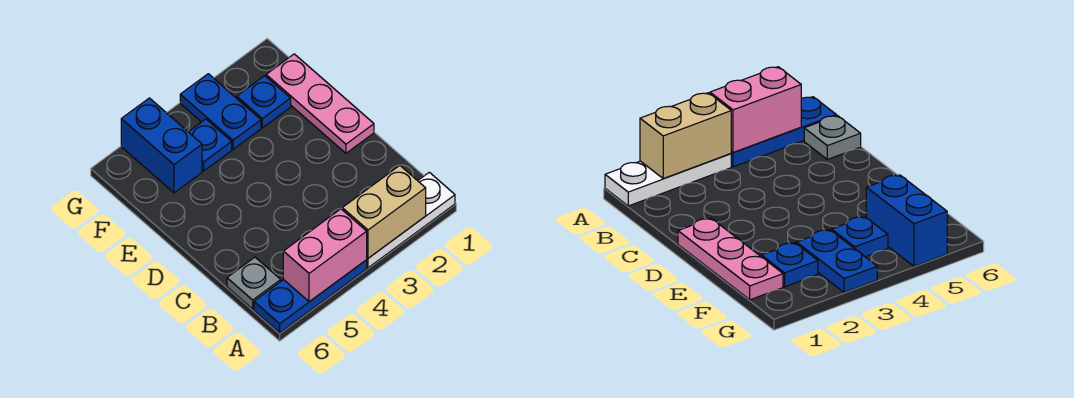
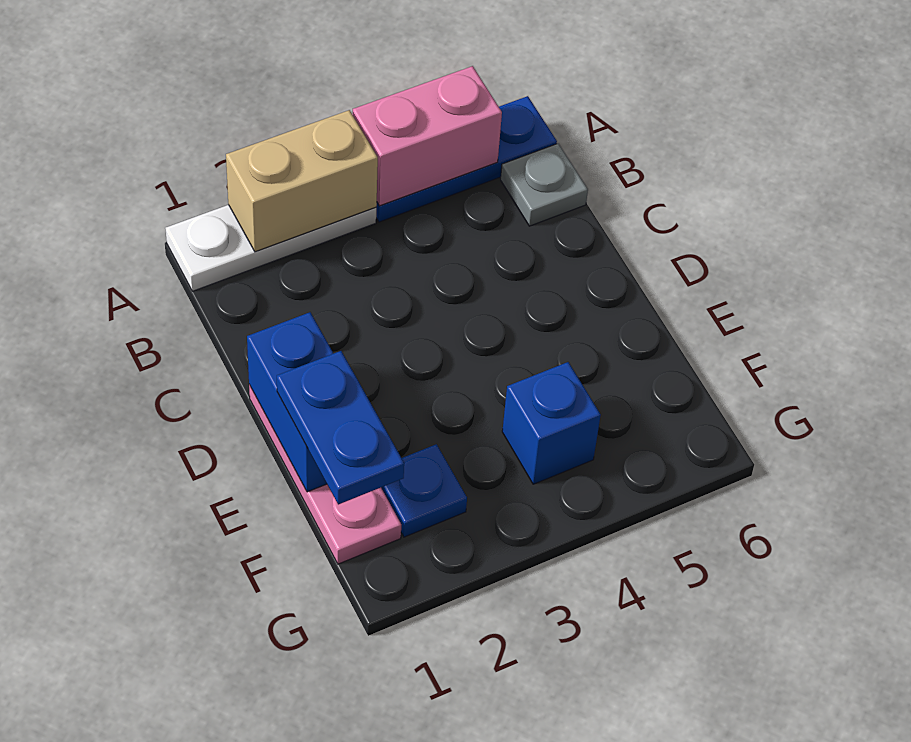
blue 1x2 plate [180,74,261,149] -> blue 1x2 plate moved to [277,351,404,504]
blue 1x1 plate [189,119,232,171] -> blue 1x1 brick [502,362,601,484]
blue 1x2 brick [121,98,202,193] -> blue 1x2 brick moved to [247,312,334,492]

